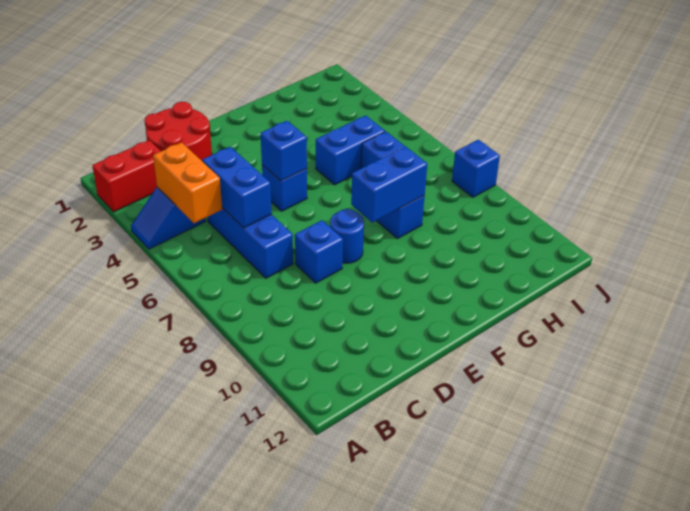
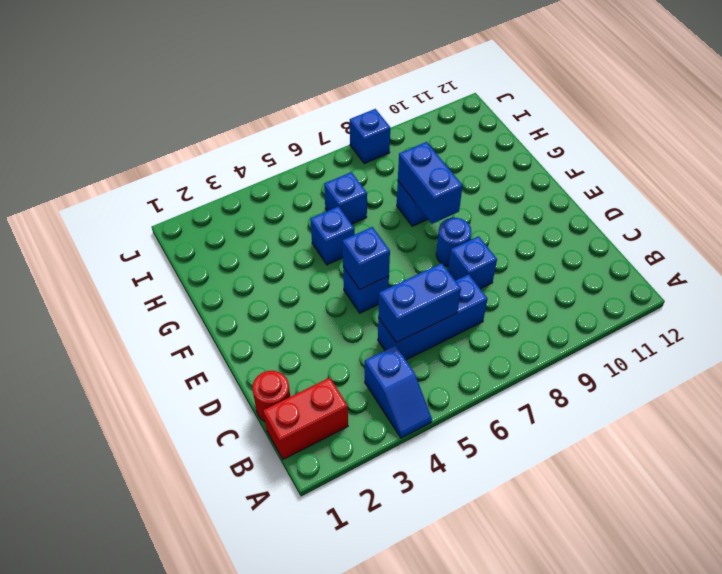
red 1x2 brick [92,140,161,212] -> red 1x2 brick turned to [263,378,348,459]
orange 1x2 brick [153,142,222,223] -> none
red 2x2 round brick [144,102,212,162] -> red 1x1 round brick [253,371,290,421]
blue 1x2 brick [316,116,385,185] -> blue 1x1 brick [310,206,354,265]

